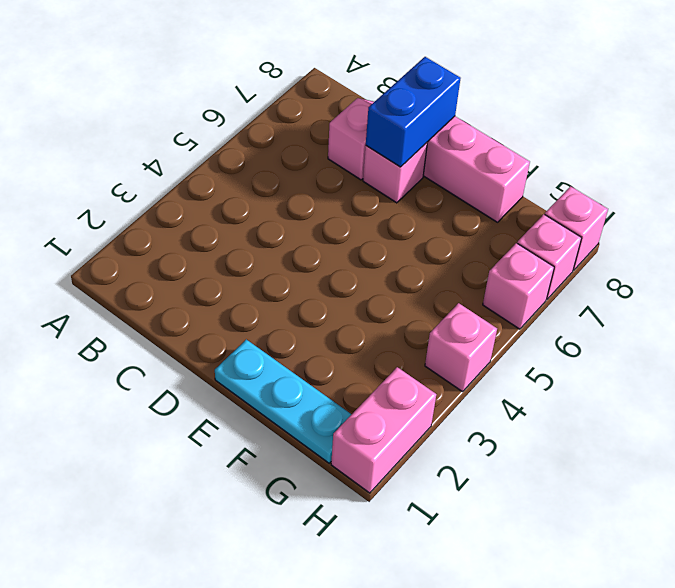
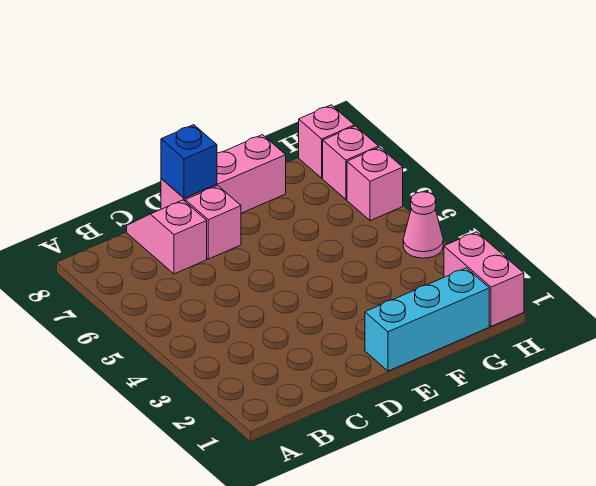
blue 1x2 brick [366,57,461,167] -> blue 1x1 brick [161,125,217,198]
cyan 1x3 plate [215,339,352,463] -> cyan 1x3 brick [365,268,489,371]
pink 1x1 brick [425,303,497,392] -> pink 1x1 cone [403,192,443,258]

